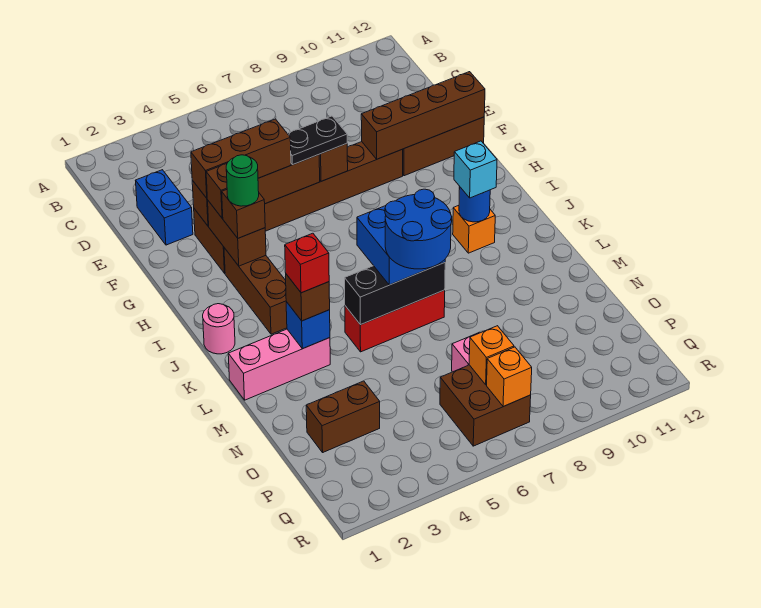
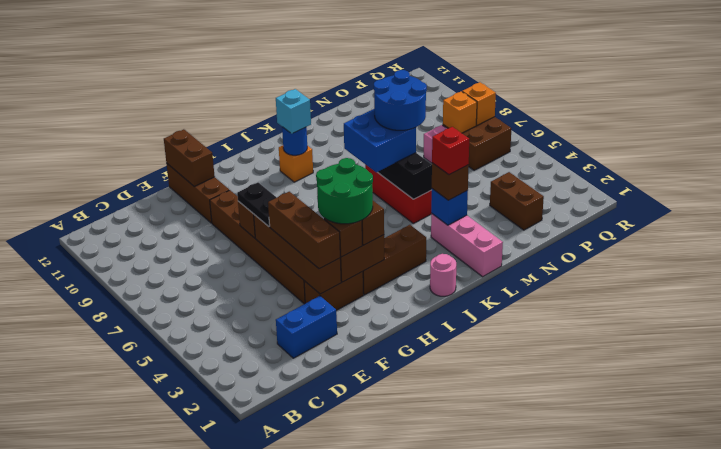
brown 1x4 brick [361,72,485,159] -> brown 1x2 brick [164,129,215,187]
green 1x1 round brick [226,155,259,206] -> green 2x2 round brick [316,158,373,224]

